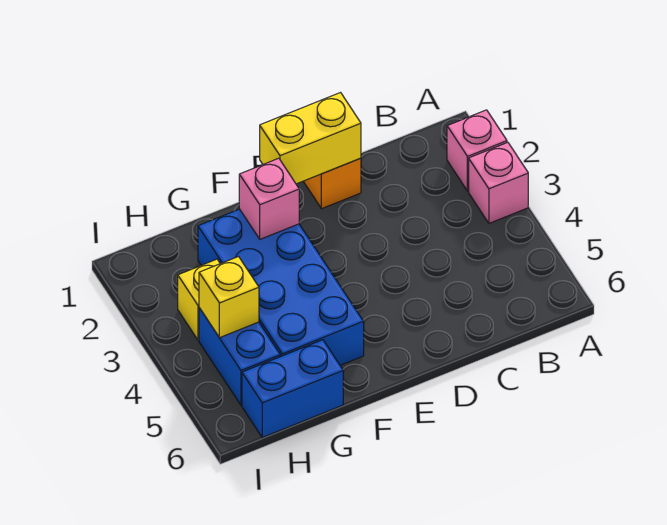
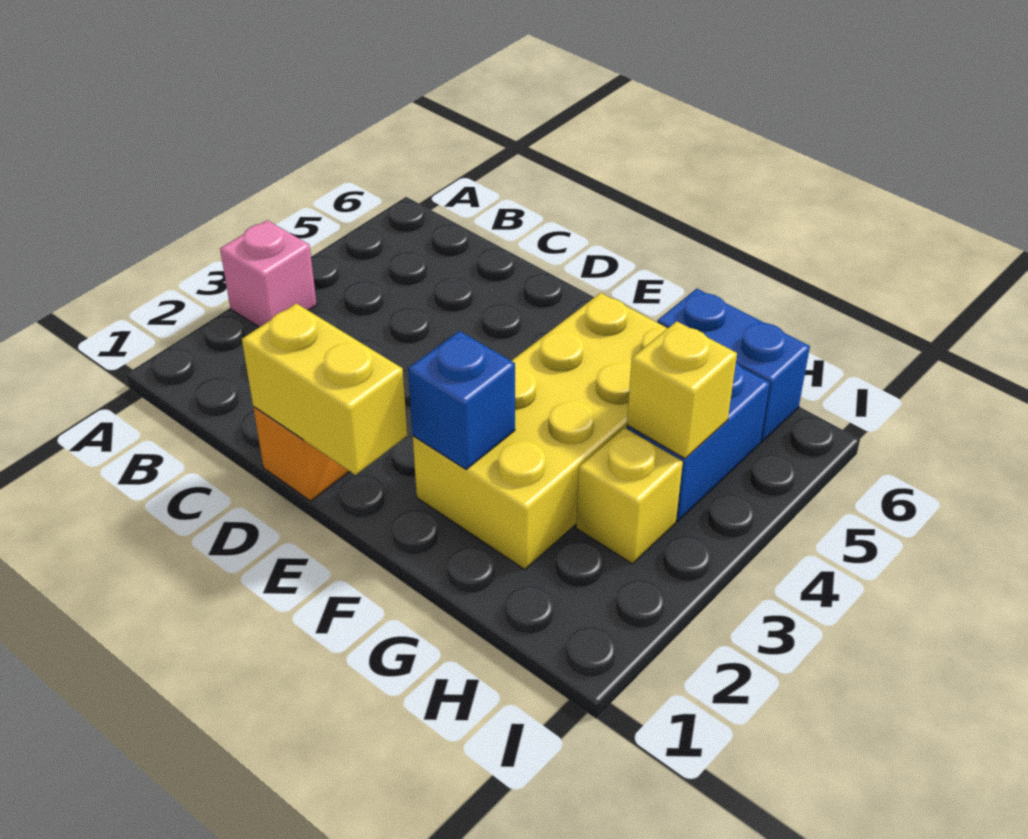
pink 1x1 brick [447,110,507,191] -> none
blue 2x4 brick [198,209,364,365] -> yellow 2x4 brick [413,293,668,569]
pink 1x1 brick [239,158,299,239] -> blue 1x1 brick [408,331,515,469]

